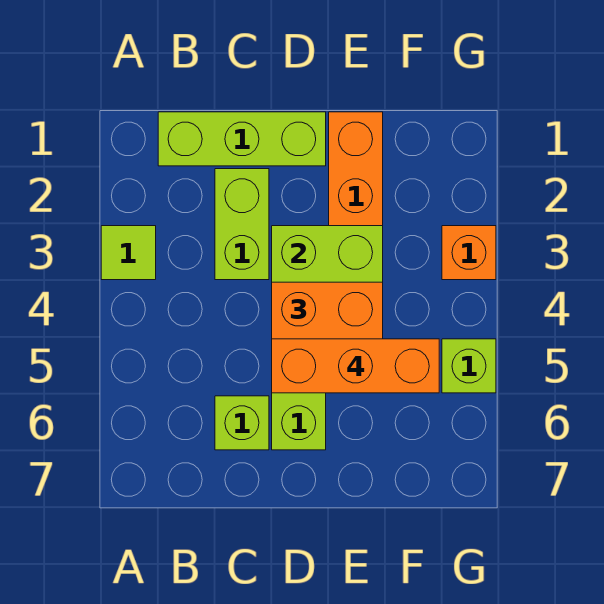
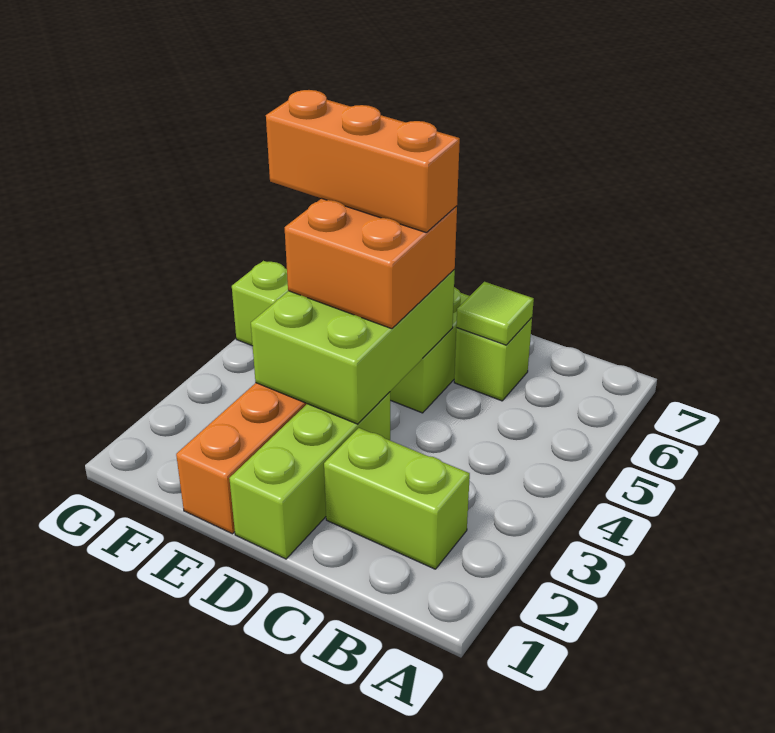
lime 1x1 tile [101,226,156,280] -> lime 1x1 tile moved to [456,282,534,345]
lime 1x3 brick [158,112,326,166] -> lime 1x3 brick turned to [229,392,390,559]
lime 1x2 brick [215,169,269,280] -> lime 1x2 brick turned to [324,428,470,569]
orange 1x1 brick [442,226,496,280] -> none

